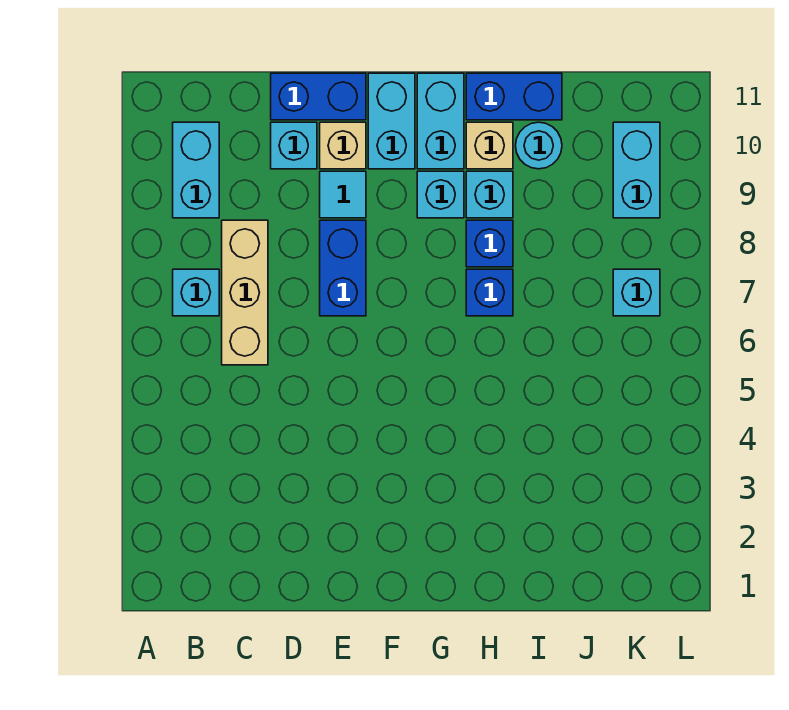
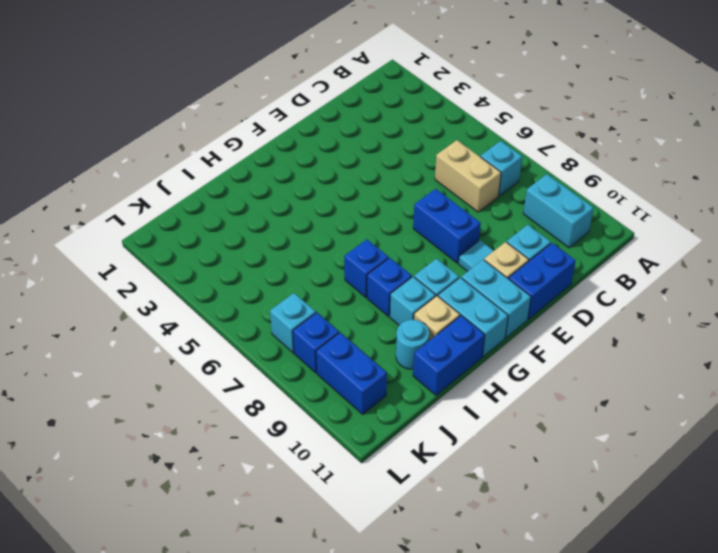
tan 1x3 brick [222,220,268,365] -> tan 1x2 brick [435,140,501,212]
none -> blue 1x1 brick [293,313,339,373]
cyan 1x2 brick [613,122,660,218] -> blue 1x2 brick [316,333,387,414]

